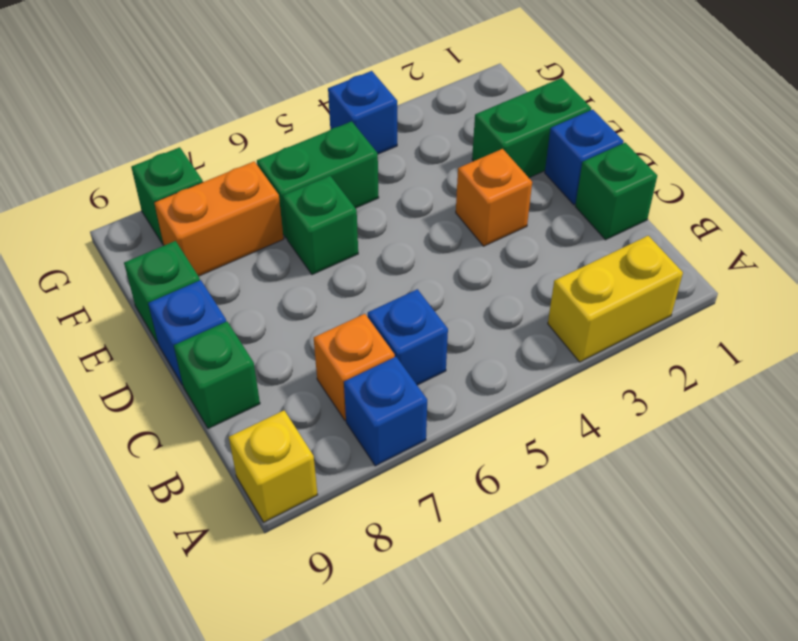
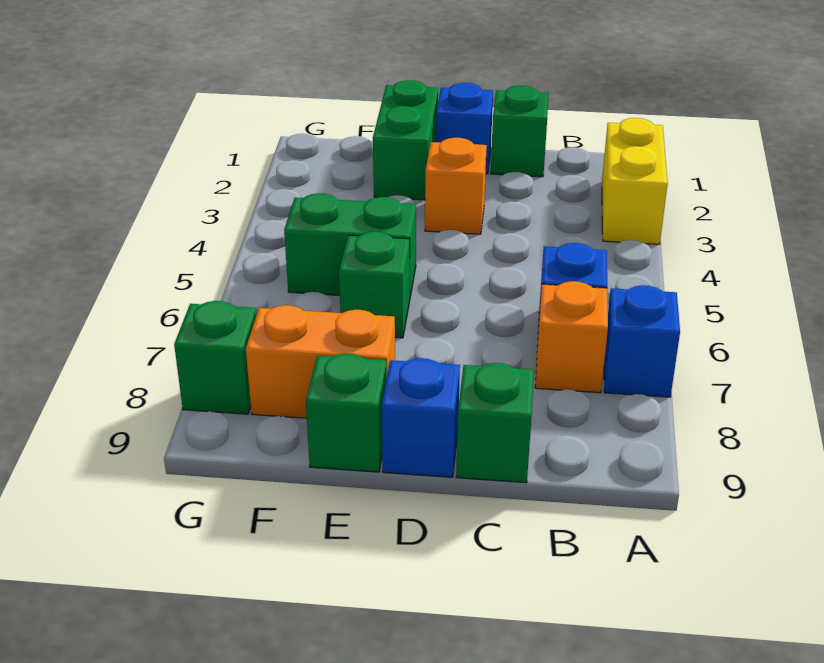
yellow 1x1 brick [229,410,318,522] -> none
green 1x2 brick [257,121,379,238] -> green 1x2 brick turned to [284,193,416,296]
orange 1x2 brick [154,161,284,276] -> orange 1x2 brick turned to [246,305,395,418]
blue 1x1 brick [328,71,397,154] -> none

